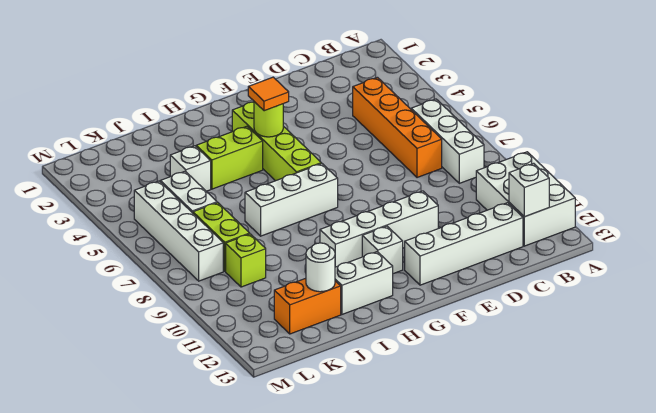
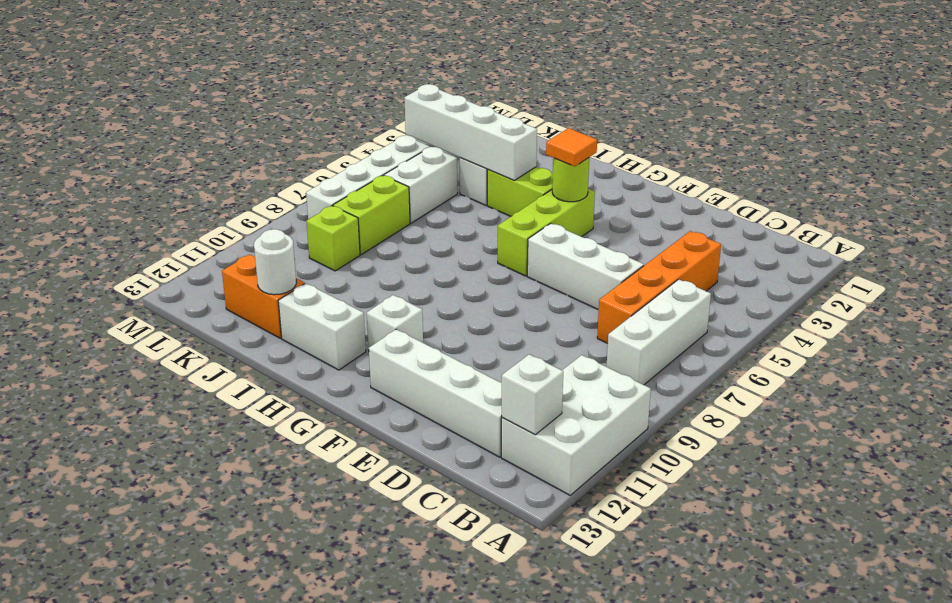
white 1x4 brick [320,191,438,267] -> white 1x4 brick moved to [404,84,537,180]
lime 1x4 brick [232,102,321,181] -> lime 1x3 brick [498,189,595,276]
white 1x3 brick [245,163,338,236] -> white 1x3 brick moved to [527,223,644,310]

